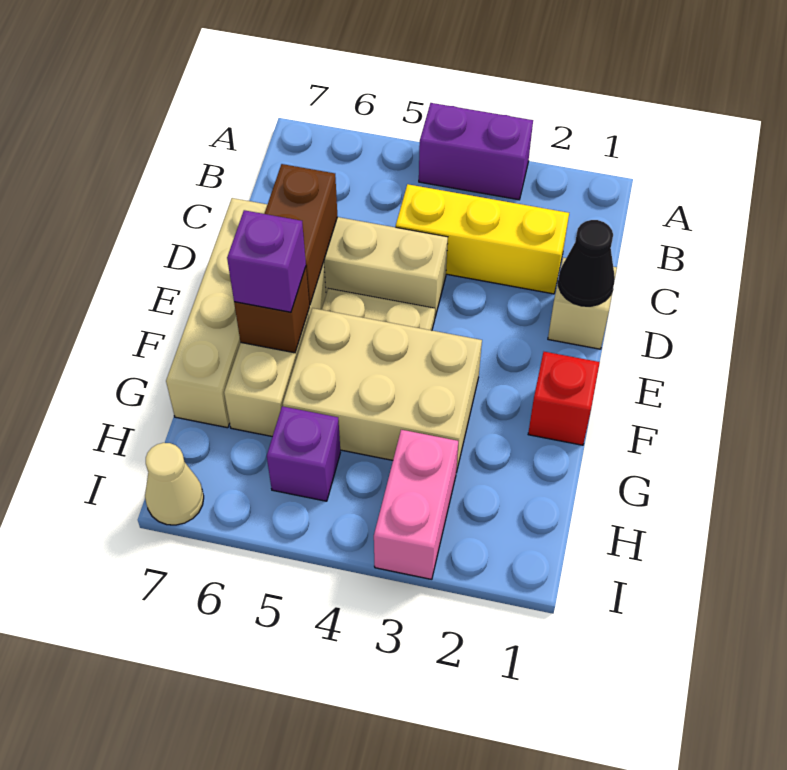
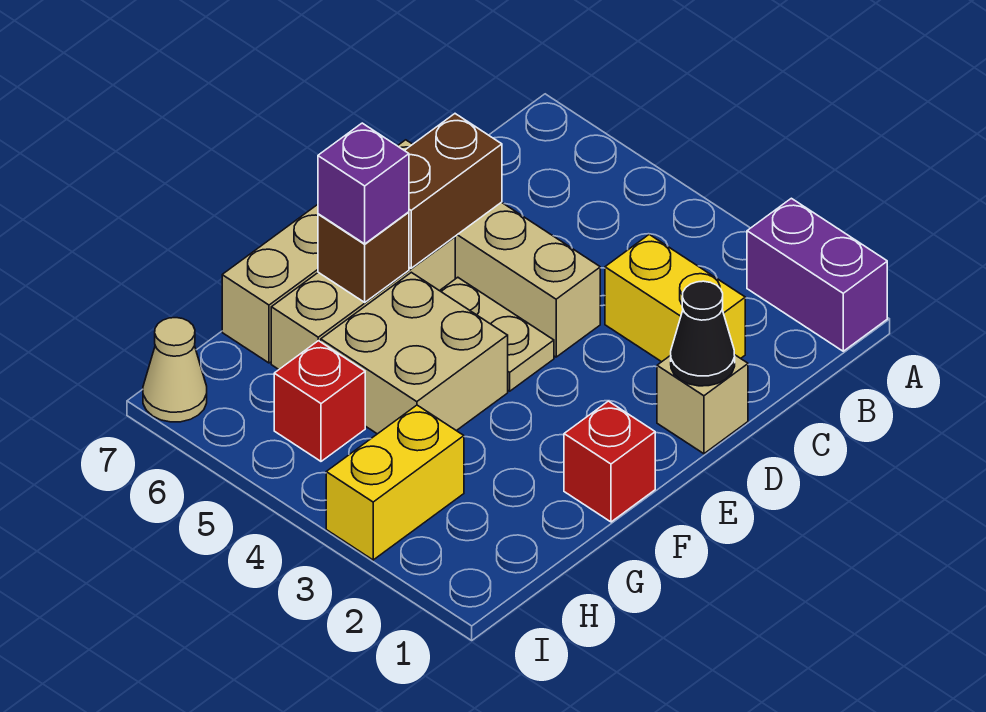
purple 1x2 brick [419,103,533,200] -> purple 1x2 brick moved to [747,198,887,351]
yellow 1x3 brick [396,184,569,294] -> yellow 1x2 brick [605,235,745,362]
tan 2x3 brick [283,308,482,473] -> tan 2x2 brick [321,272,508,434]
pink 1x2 brick [374,430,458,579] -> yellow 1x2 brick [326,405,464,560]
purple 1x1 brick [267,406,340,501] -> red 1x1 brick [274,341,365,461]

